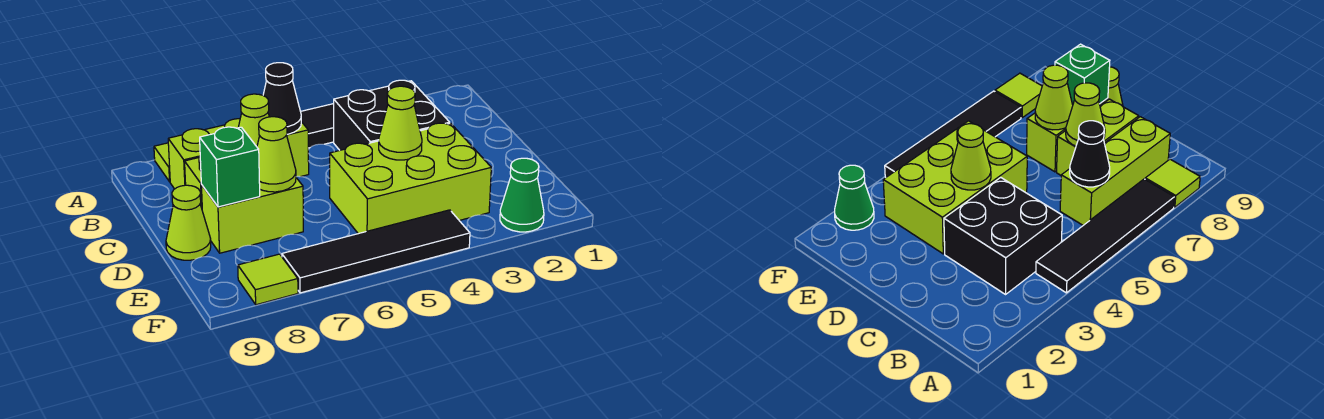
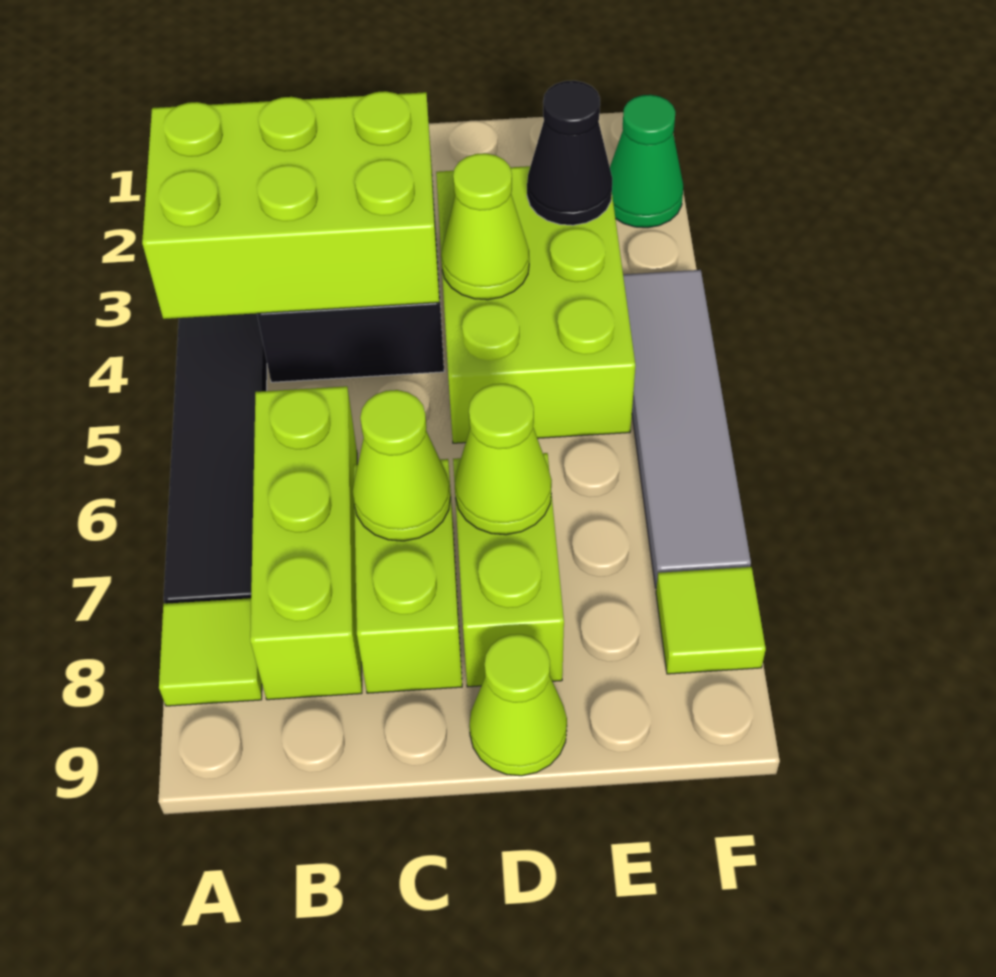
none -> lime 2x3 brick [142,91,439,319]
black 1x1 cone [263,63,301,134] -> black 1x1 cone moved to [527,81,612,225]
green 1x1 brick [200,127,260,207] -> none
black 1x4 tile [282,210,470,293] -> grey 1x4 tile [623,270,751,588]

